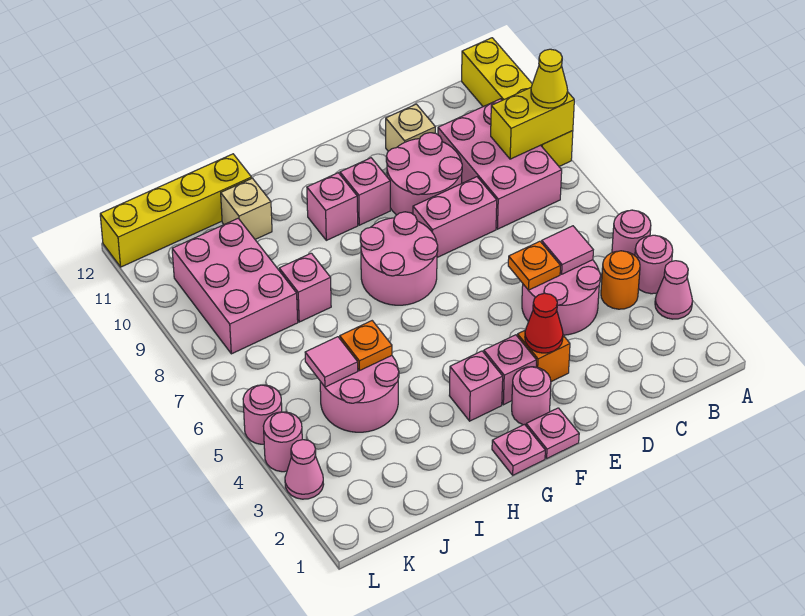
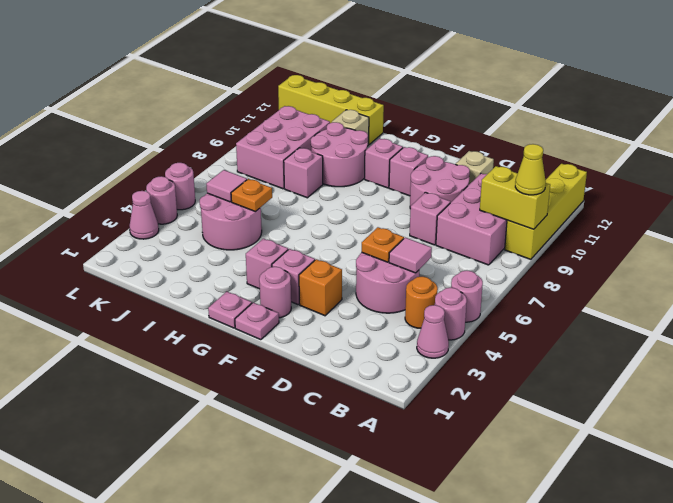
pink 1x2 brick [413,177,497,257] -> pink 1x1 brick [410,192,450,245]
red 1x1 cone [525,293,563,353] -> none
pink 2x2 round brick [360,212,438,305] -> pink 2x2 round brick moved to [311,122,368,187]

